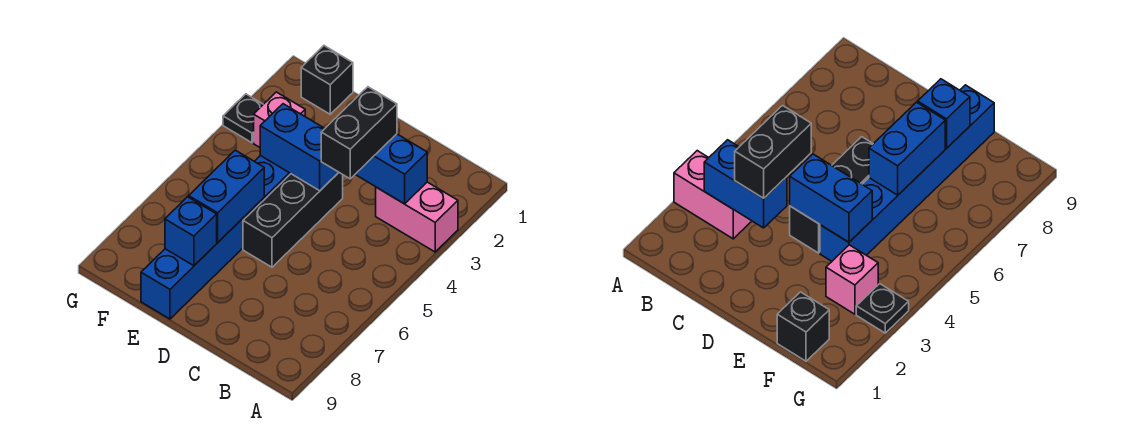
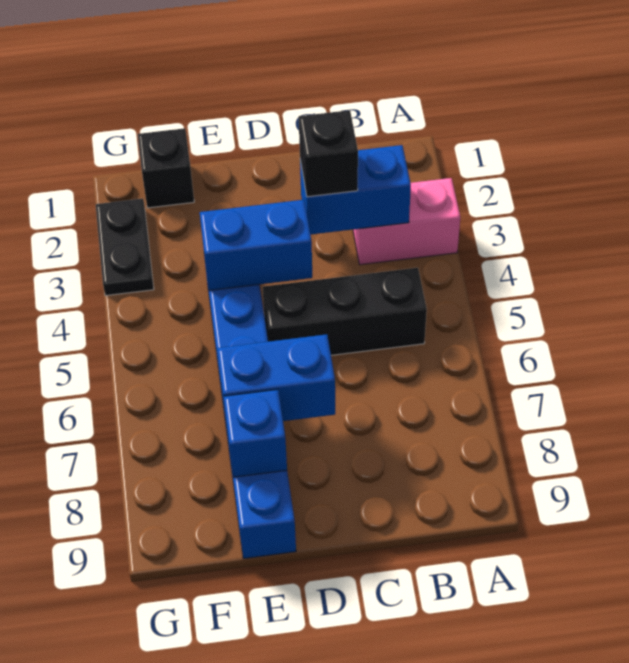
black 1x2 brick [321,87,397,179] -> black 1x1 brick [299,110,358,197]
black 1x3 brick [243,173,343,267] -> black 1x3 brick turned to [263,268,427,355]
blue 1x2 brick [189,150,264,242] -> blue 1x2 brick turned to [217,334,335,421]
pink 1x1 brick [254,92,305,147] -> none
black 1x1 plate [223,94,263,143] -> black 1x2 plate [96,199,154,296]

